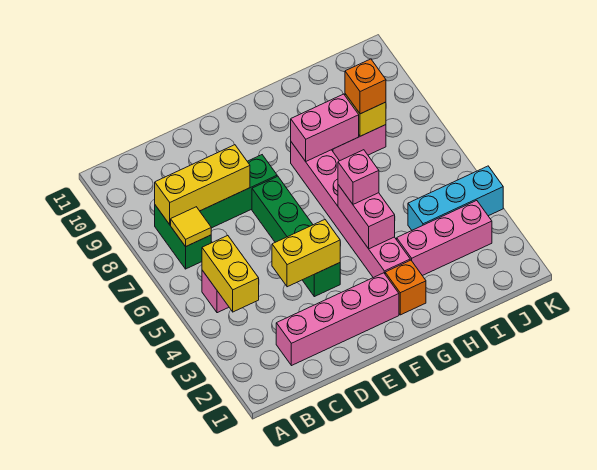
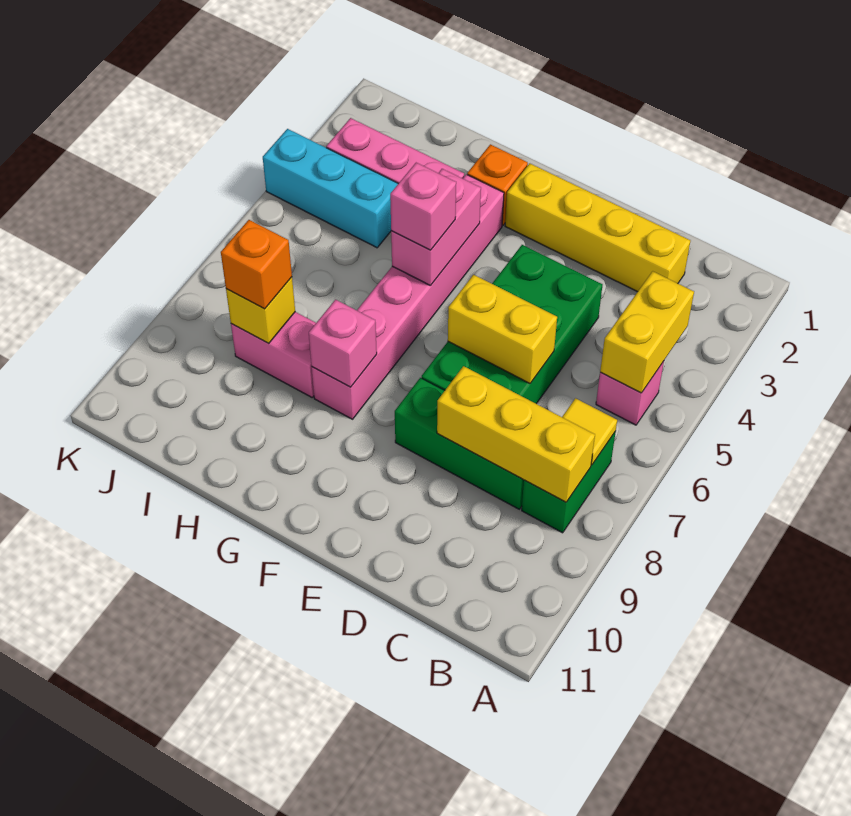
pink 1x4 brick [276,273,399,366] -> yellow 1x4 brick [505,163,691,292]
yellow 1x2 brick [272,220,340,287] -> yellow 1x2 brick moved to [448,275,557,383]
green 1x4 brick [252,176,340,297] -> green 2x4 brick [422,245,603,404]
pink 1x2 brick [291,94,359,161] -> pink 1x1 brick [309,300,377,387]

